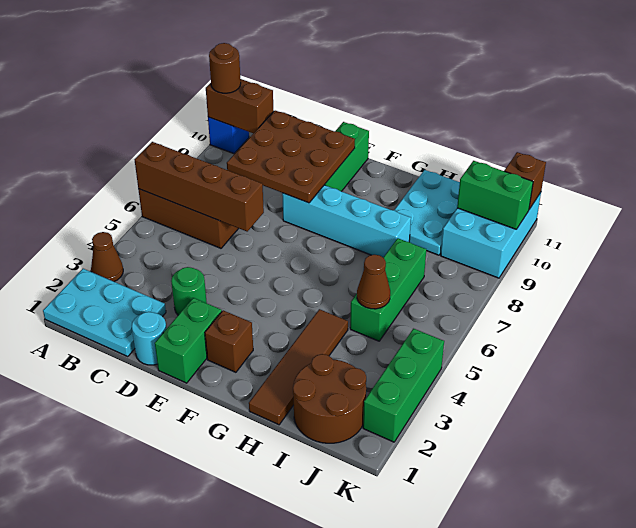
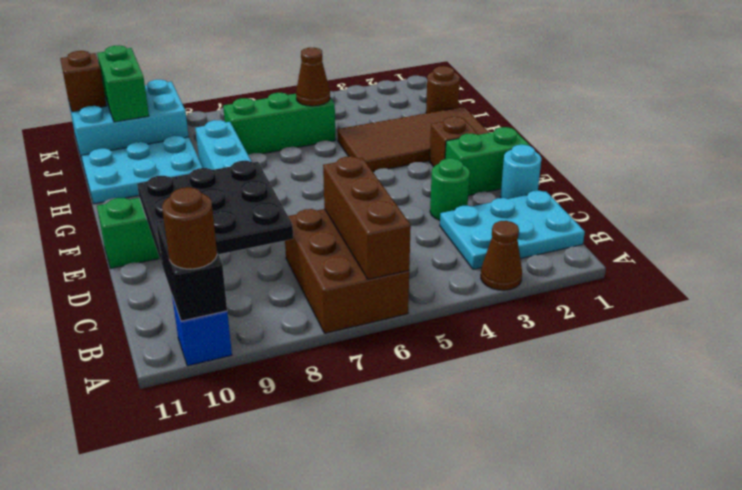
cyan 2x3 plate [43,269,166,357] -> cyan 2x3 plate turned to [440,191,585,269]
brown 1x4 brick [135,142,264,231] -> brown 1x3 brick [323,156,411,279]
brown 1x2 brick [206,79,274,133] -> black 1x2 brick [156,220,227,321]
brown 3x3 plate [227,111,355,203] -> black 3x3 plate [137,161,293,263]
brown 1x4 tile [249,309,348,425] -> brown 2x4 tile [337,107,489,172]
brown 2x2 round brick [293,354,366,443] -> brown 1x1 round brick [426,66,460,113]
green 1x3 brick [363,329,444,442] -> none

